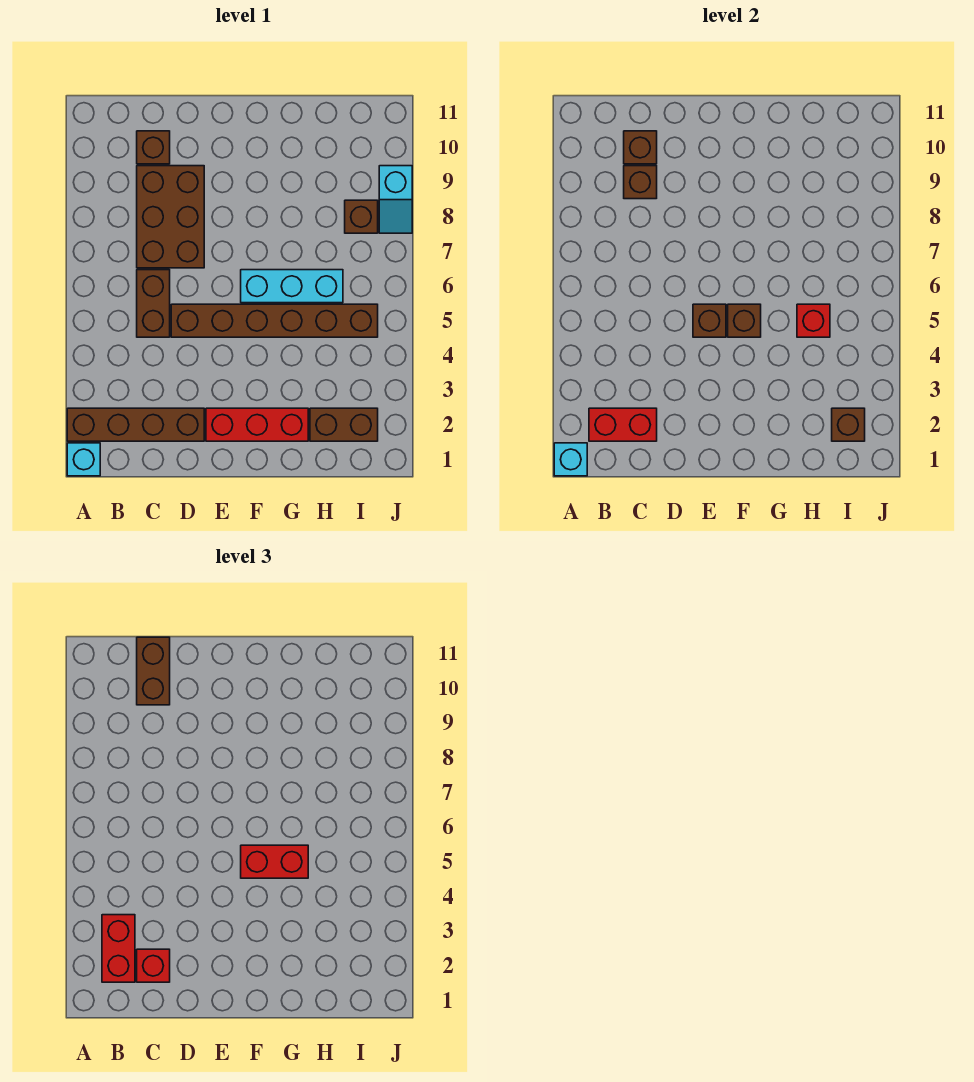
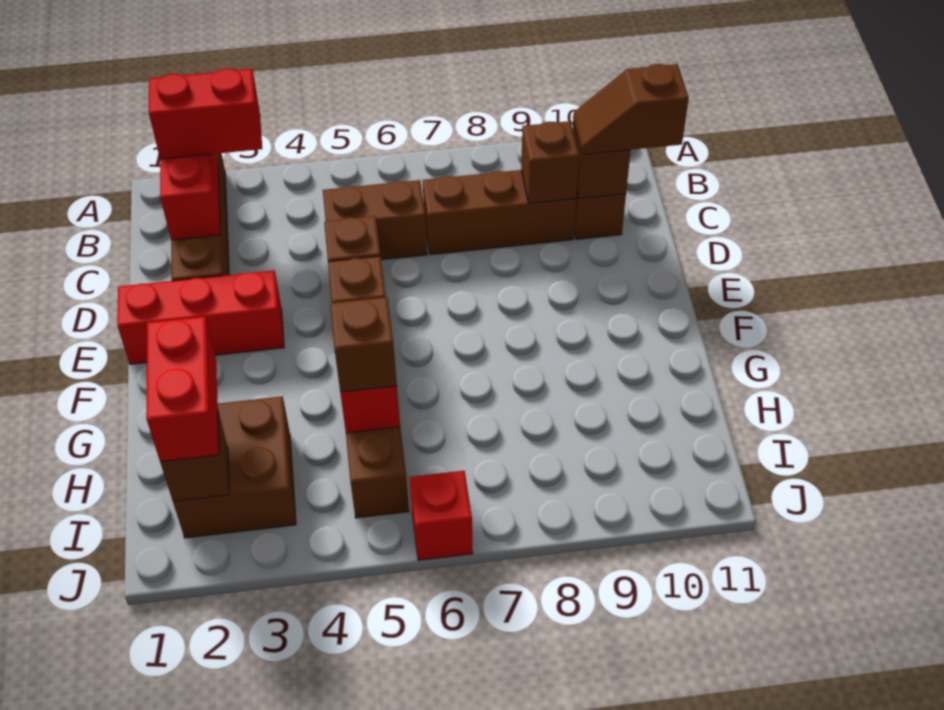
cyan 1x1 brick [67,443,100,476] -> none
cyan 1x1 brick [554,443,587,476] -> none
red 1x1 brick [137,949,170,982] -> red 1x1 brick moved to [409,471,473,560]
brown 2x3 brick [137,166,204,268] -> brown 1x3 brick [423,170,576,255]
brown 1x2 brick [137,637,170,705] -> brown 1x2 slope [573,64,689,154]
red 1x3 brick [206,408,308,441] -> red 1x3 brick turned to [117,270,284,364]
red 1x2 brick [241,845,308,878] -> red 1x2 brick moved to [146,317,219,462]
cyan 1x3 brick [241,270,343,303] -> none
brown 1x2 brick [310,408,378,441] -> brown 2x2 brick [173,396,296,538]
brown 1x1 brick [345,200,378,233] -> brown 1x1 brick moved to [330,297,397,392]
cyan 1x2 slope [379,166,412,233] -> none

